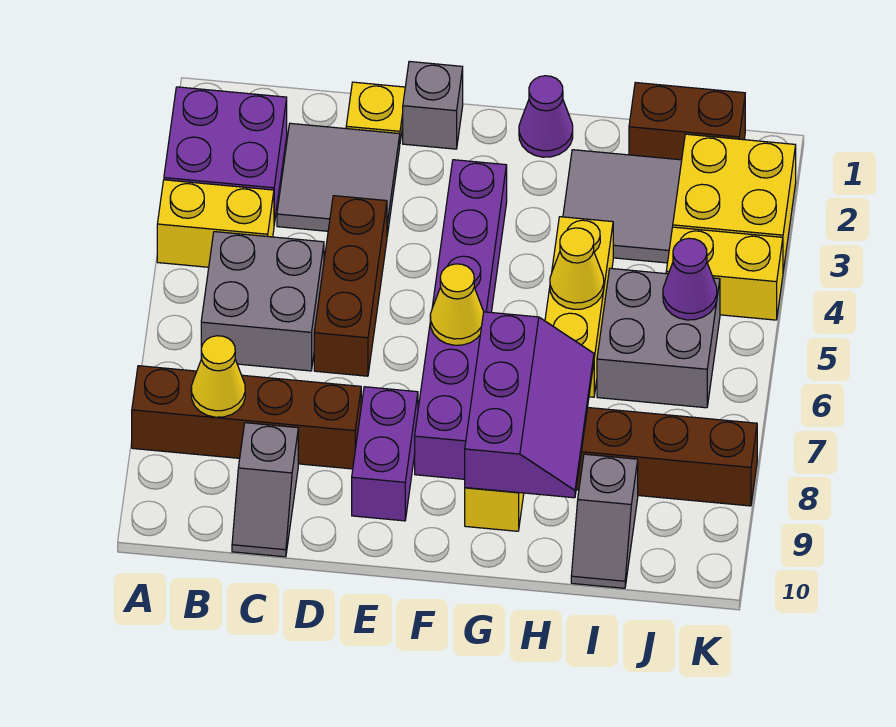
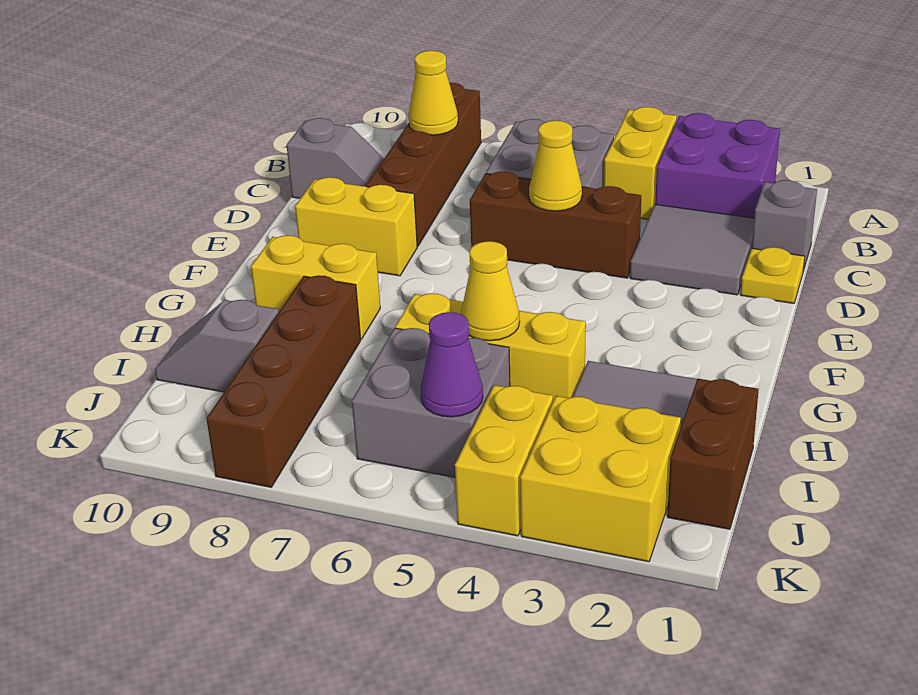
grey 1x2 slope [232,423,298,557] -> grey 1x2 slope turned to [287,118,384,198]
grey 1x1 brick [403,61,463,149] -> grey 1x1 brick moved to [752,180,817,271]
purple 1x2 brick [352,387,418,521] -> yellow 1x2 brick [295,177,417,276]
purple 1x6 brick [415,160,507,479] -> none
yellow 1x1 cone [430,264,484,345] -> yellow 1x1 cone moved to [529,121,582,211]
purple 1x1 cone [519,76,573,157] -> none
purple 2x3 slope [465,312,594,498] -> none

